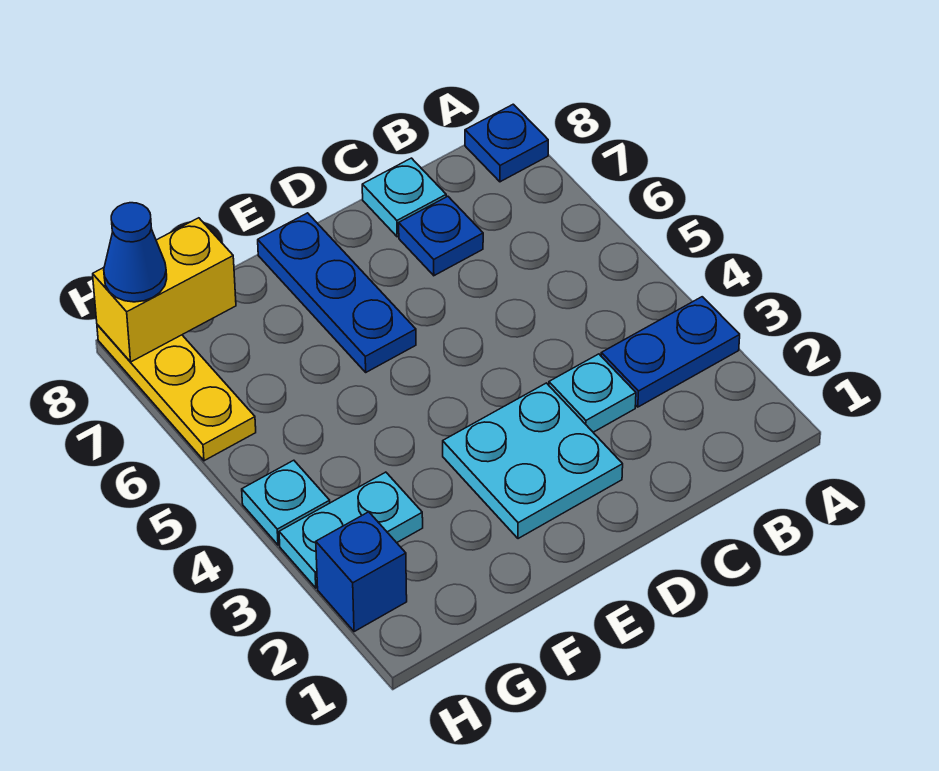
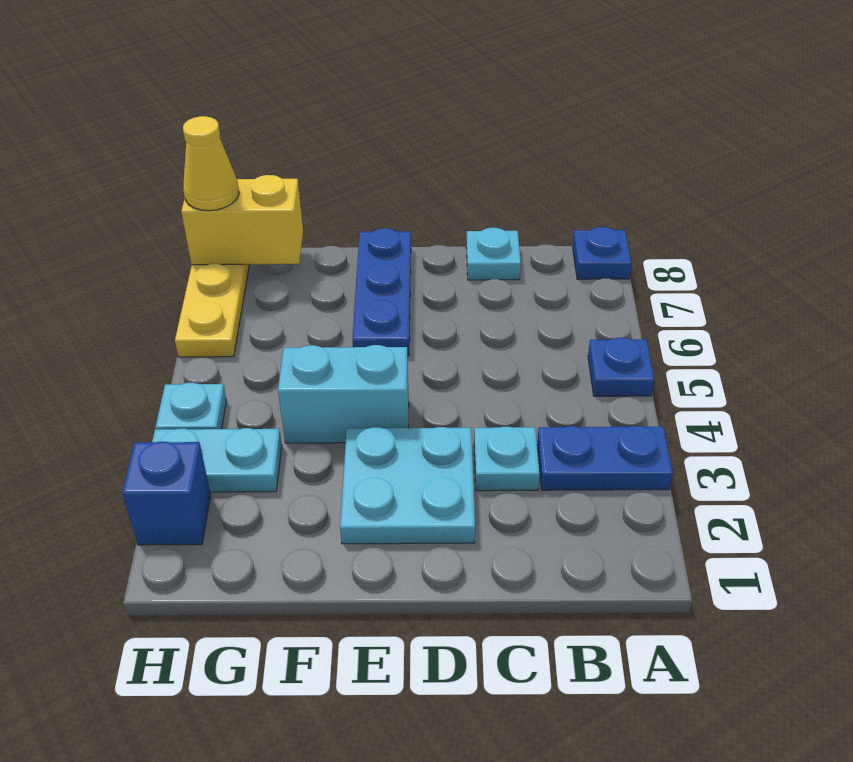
blue 1x1 plate [399,196,483,276] -> blue 1x1 plate moved to [588,338,654,396]
none -> cyan 1x2 brick [278,345,409,443]
blue 1x1 cone [104,203,167,302] -> yellow 1x1 cone [183,116,239,211]

